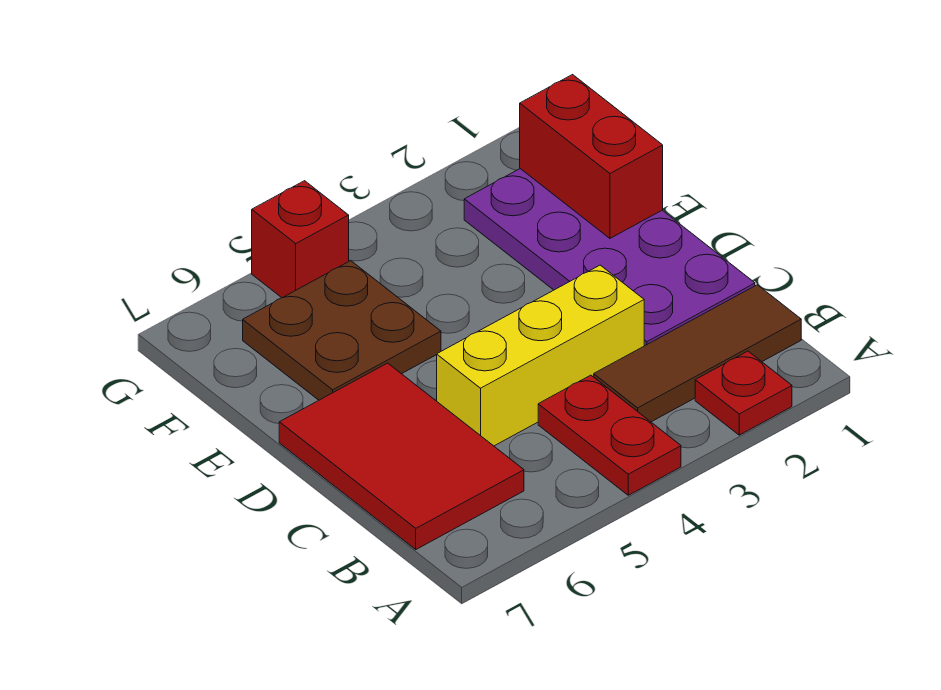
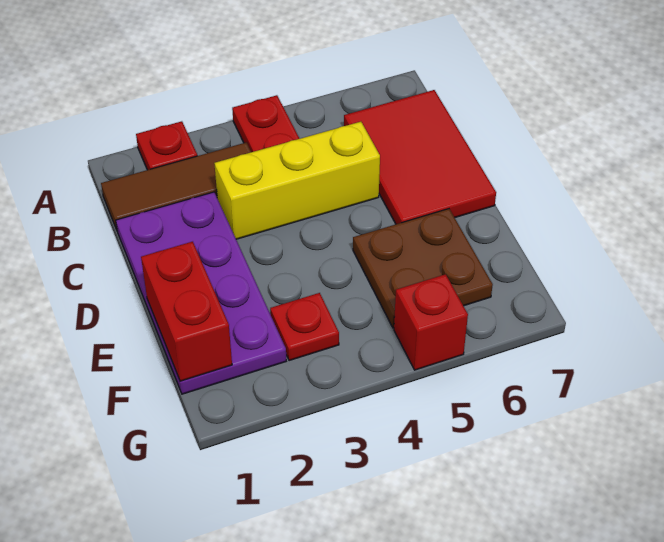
none -> red 1x1 plate [270,293,339,361]

